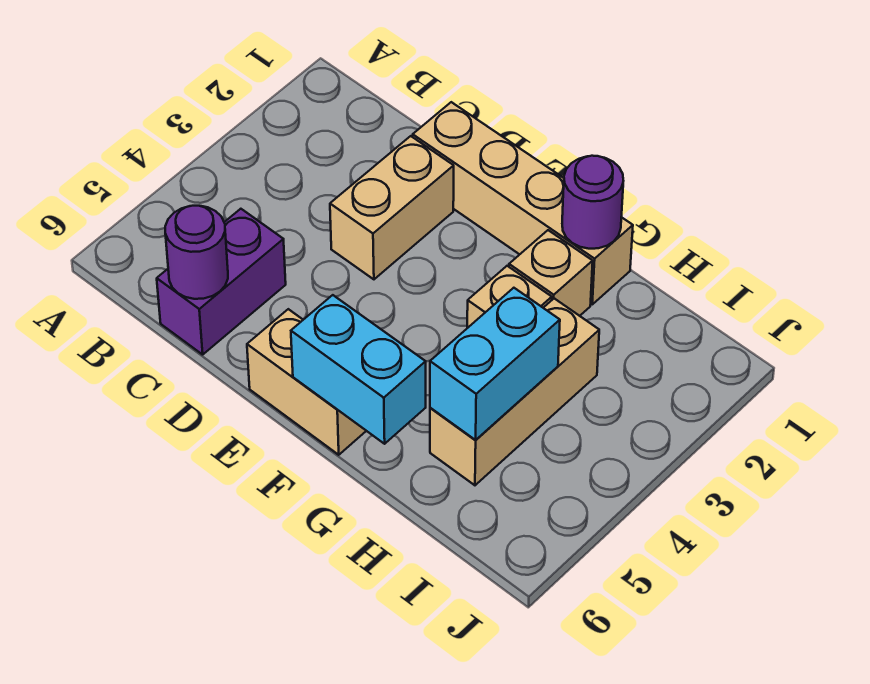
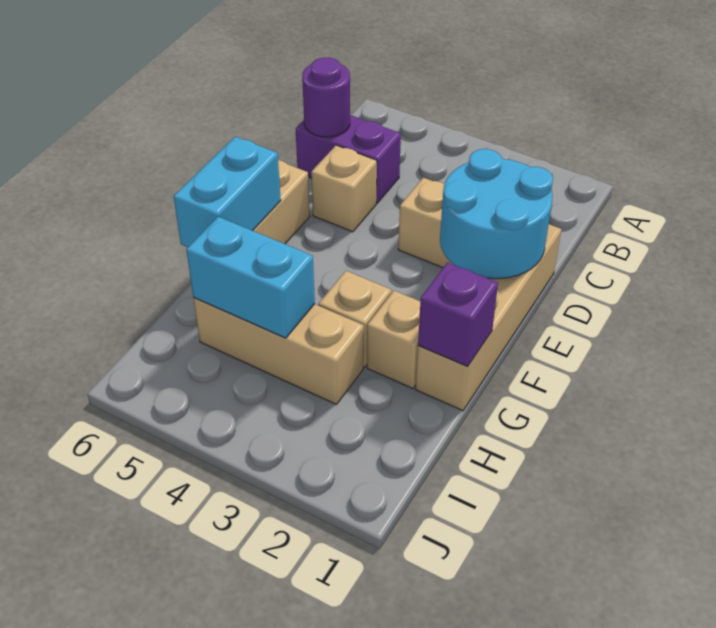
none -> cyan 2x2 round brick [440,149,553,279]
none -> tan 1x1 brick [311,145,377,232]
purple 1x1 round brick [562,156,623,249] -> purple 1x1 brick [418,262,498,366]

